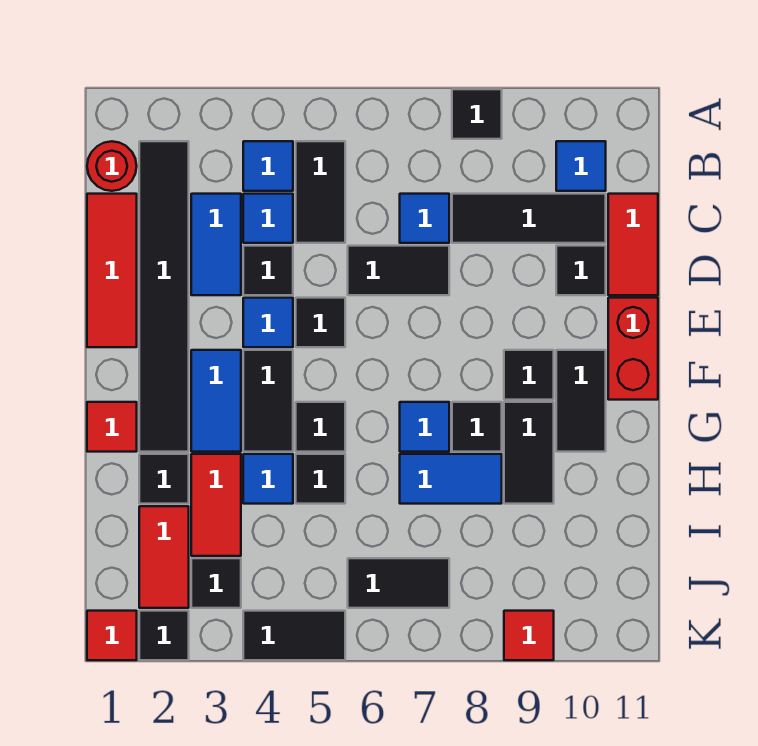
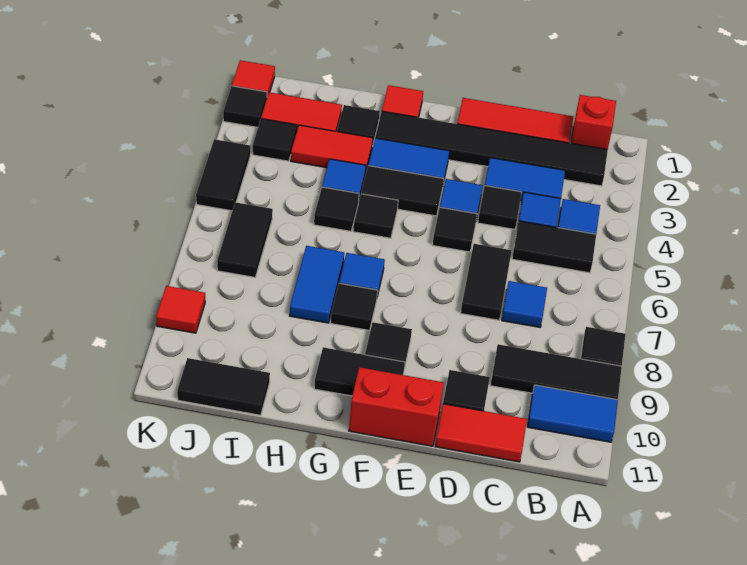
red 1x1 round brick [87,141,137,191] -> red 1x1 brick [571,95,616,149]
blue 1x1 tile [556,141,606,191] -> blue 1x2 tile [528,385,618,442]
black 1x3 tile [452,194,606,243] -> black 1x3 tile turned to [490,344,622,400]
black 1x2 tile [504,402,554,504] -> black 1x2 tile moved to [177,358,270,415]

